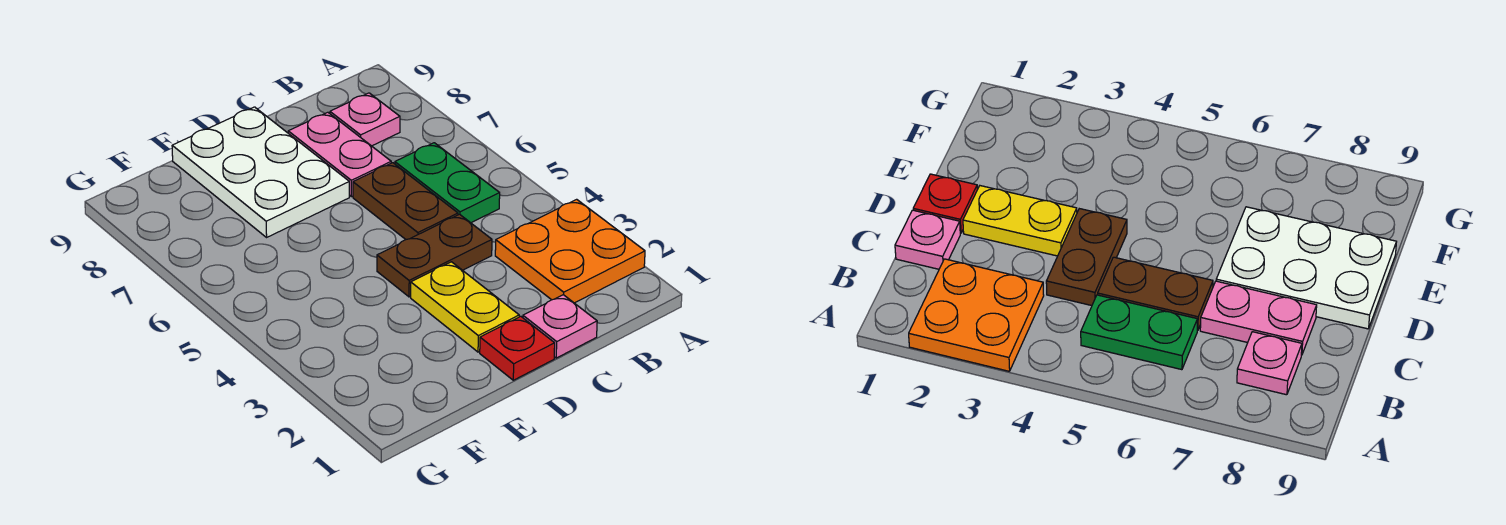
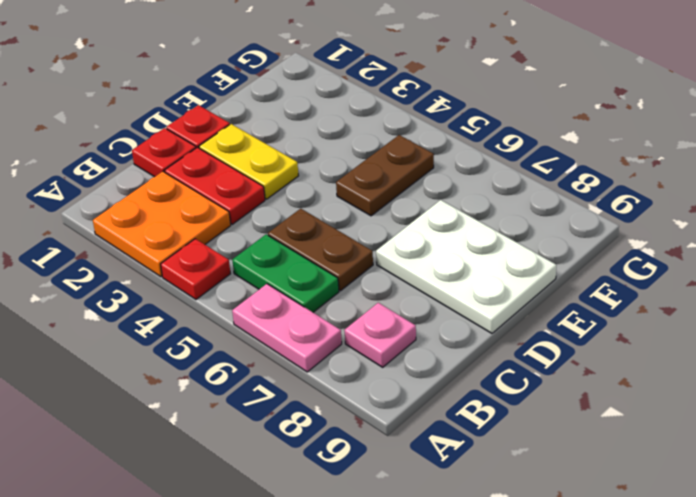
none -> red 1x1 plate [161,239,231,299]
pink 1x1 plate [523,295,597,358] -> red 1x1 plate [132,128,196,177]
none -> red 1x2 plate [165,147,265,224]
brown 1x2 plate [377,214,492,297] -> brown 1x2 plate moved to [336,135,434,216]
pink 1x2 plate [288,112,391,197] -> pink 1x2 plate moved to [232,284,342,372]

